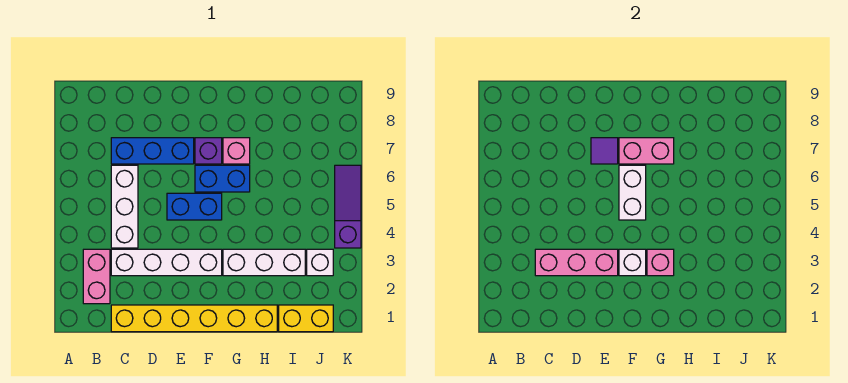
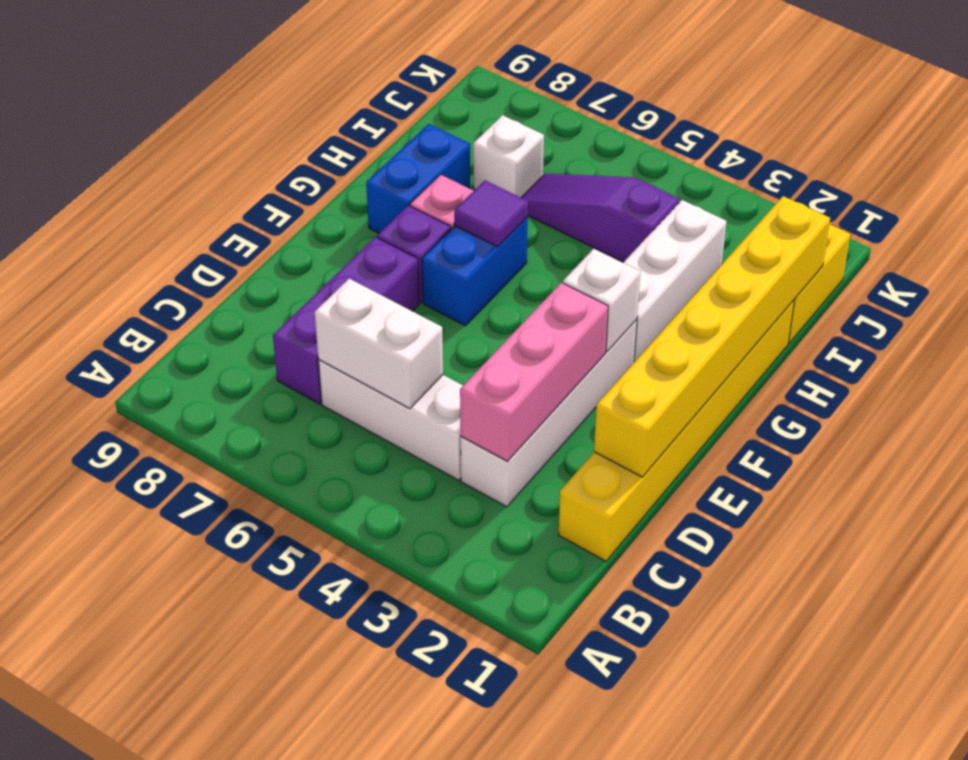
pink 1x2 brick [83,249,110,304] -> none
blue 1x3 brick [111,138,194,164] -> purple 1x3 brick [273,237,419,404]
none -> yellow 1x6 brick [594,196,830,477]
blue 1x2 brick [167,193,222,220] -> blue 1x2 brick moved to [366,124,470,233]
purple 1x1 tile [591,138,618,164] -> purple 1x1 tile moved to [454,180,528,247]
white 1x2 brick [619,165,646,220] -> white 1x2 brick moved to [315,279,443,409]
pink 1x2 brick [619,138,674,164] -> none
pink 1x1 brick [647,249,674,276] -> none
white 1x1 brick [307,249,333,276] -> white 1x1 brick moved to [473,115,544,198]
purple 1x3 slope [335,165,361,248] -> purple 1x3 slope moved to [521,173,680,262]

